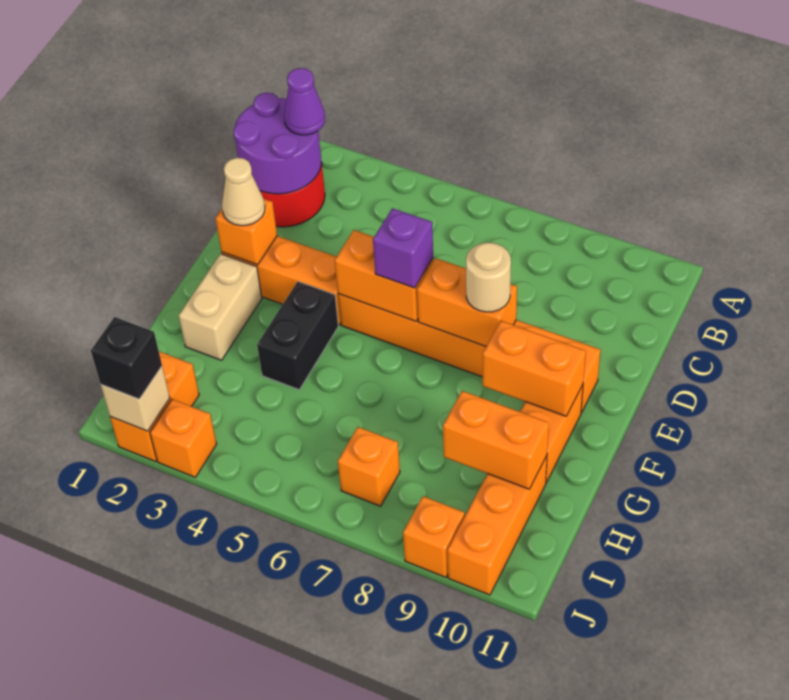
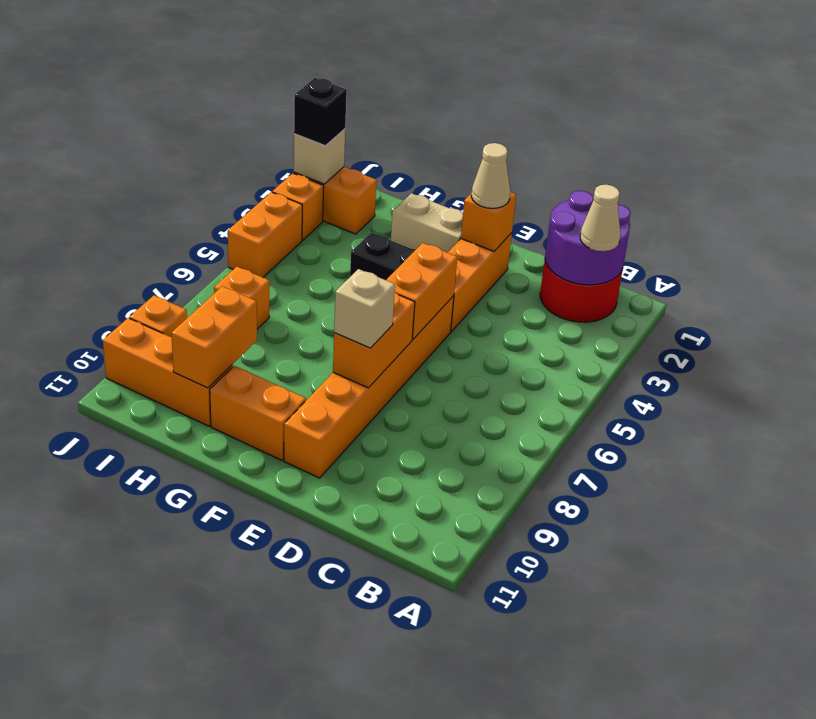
purple 1x1 cone [284,68,325,135] -> tan 1x1 cone [580,185,620,251]
purple 1x1 brick [373,208,433,288] -> none
tan 1x1 round brick [466,243,511,312] -> tan 1x1 brick [334,269,395,348]
orange 1x2 brick [483,321,586,416] -> orange 1x2 brick moved to [228,192,302,277]

